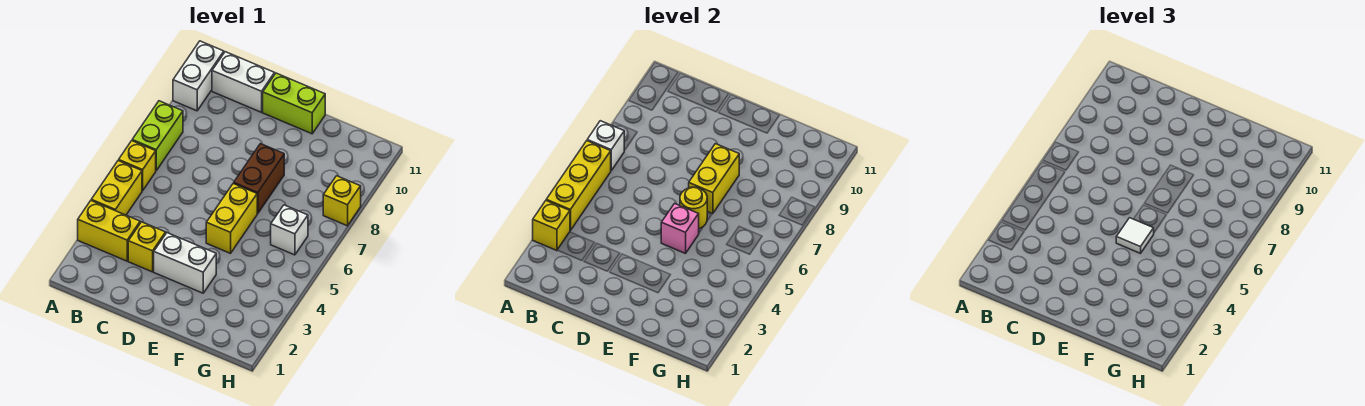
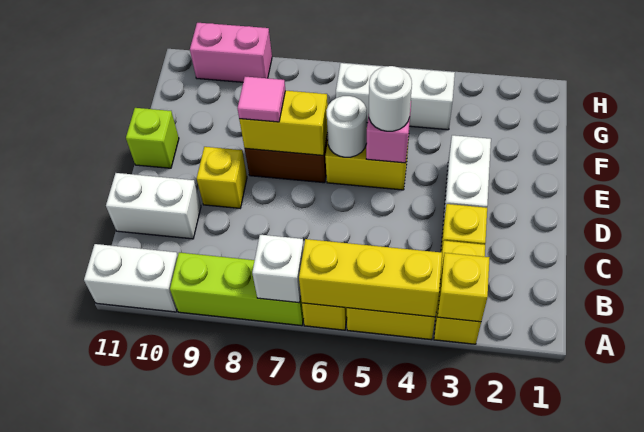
lime 1x2 brick [132,101,183,170] -> lime 1x3 brick [170,253,304,326]
white 1x2 brick [212,52,275,112] -> white 1x2 brick turned to [106,173,201,239]
lime 1x2 brick [263,73,325,134] -> lime 1x1 brick [126,108,179,168]
white 1x1 tile [1116,218,1154,253] -> white 1x1 round brick [369,66,412,131]
yellow 1x1 round brick [680,187,707,229] -> white 1x1 round brick [326,96,367,157]
none -> pink 1x1 tile [237,77,285,122]
white 1x1 brick [271,205,308,255] -> white 1x3 brick [336,63,455,130]
yellow 1x1 brick [323,176,361,226] -> yellow 1x1 brick moved to [197,147,247,208]
none -> pink 1x2 brick [190,23,272,82]

